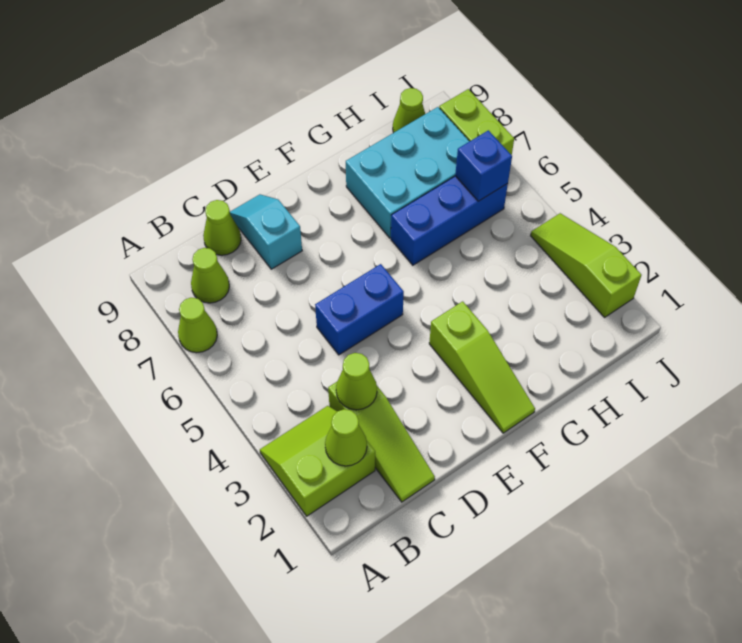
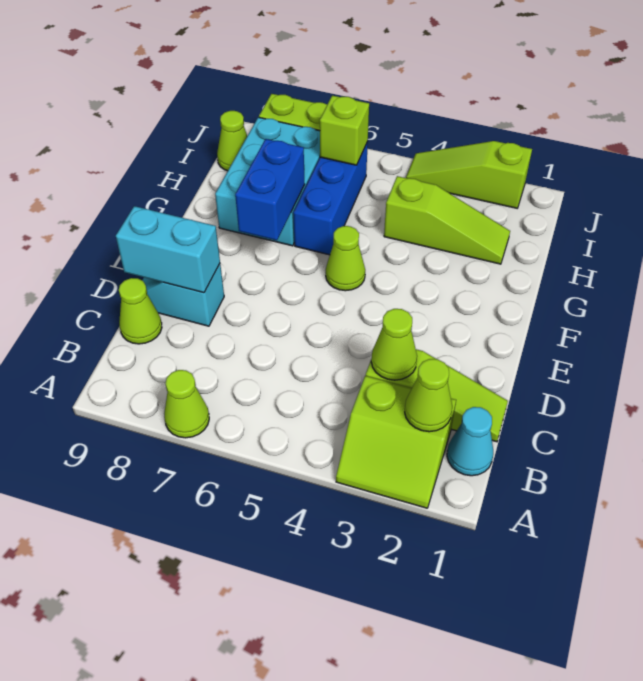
lime 2x2 slope [260,406,375,516] -> lime 2x2 slope turned to [336,376,456,508]
none -> cyan 1x1 cone [447,407,493,476]
lime 1x1 cone [191,248,229,303] -> lime 1x1 cone moved to [326,226,365,291]
blue 1x2 brick [315,264,404,355] -> blue 1x2 brick moved to [235,139,305,240]
none -> cyan 1x2 brick [116,206,220,293]
lime 1x3 slope [429,301,535,433] -> lime 1x3 slope moved to [384,176,510,264]
blue 1x1 brick [455,130,512,201] -> lime 1x1 brick [320,95,369,165]

